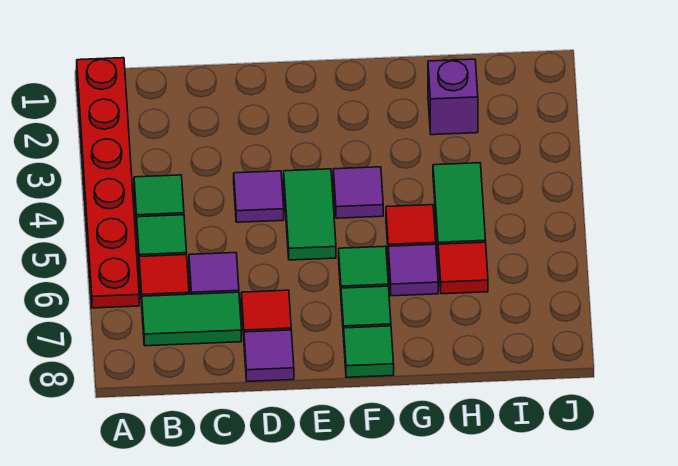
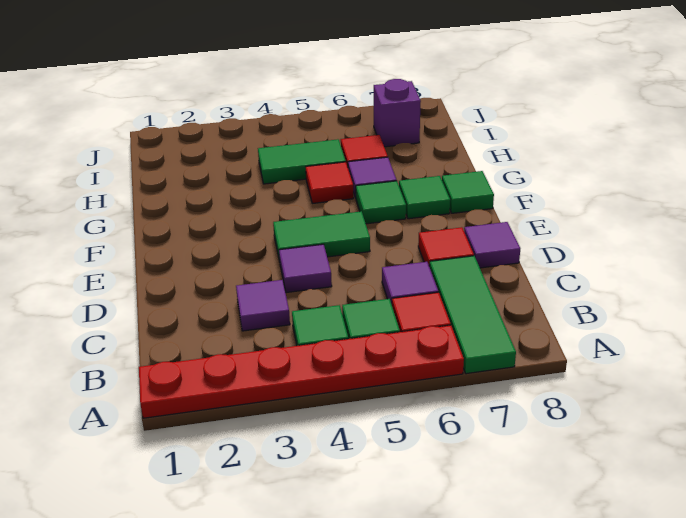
green 1x2 tile [142,292,241,346] -> green 1x3 tile [429,256,516,374]
purple 1x1 tile [333,167,383,218] -> purple 1x1 tile moved to [236,280,290,331]
purple 1x1 brick [428,59,478,135] -> purple 1x1 brick moved to [374,79,421,147]

